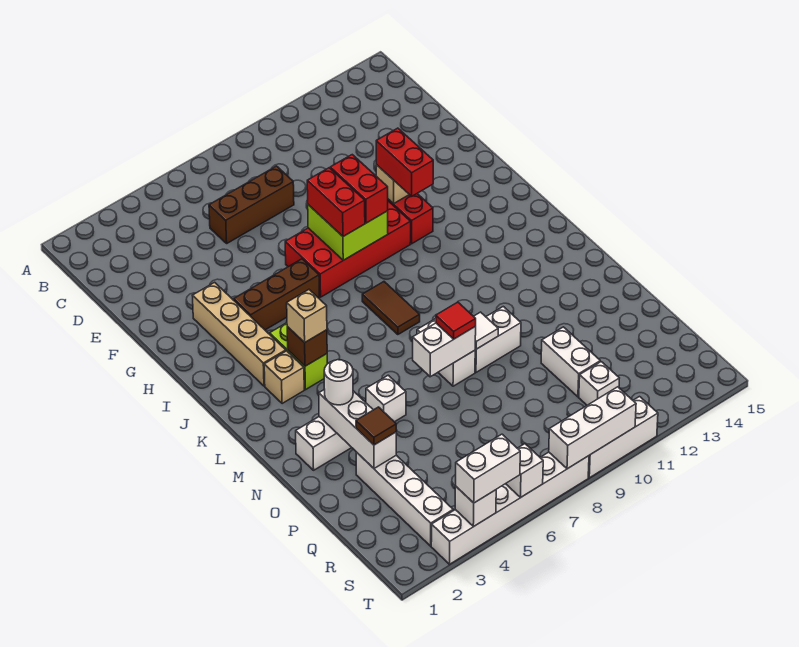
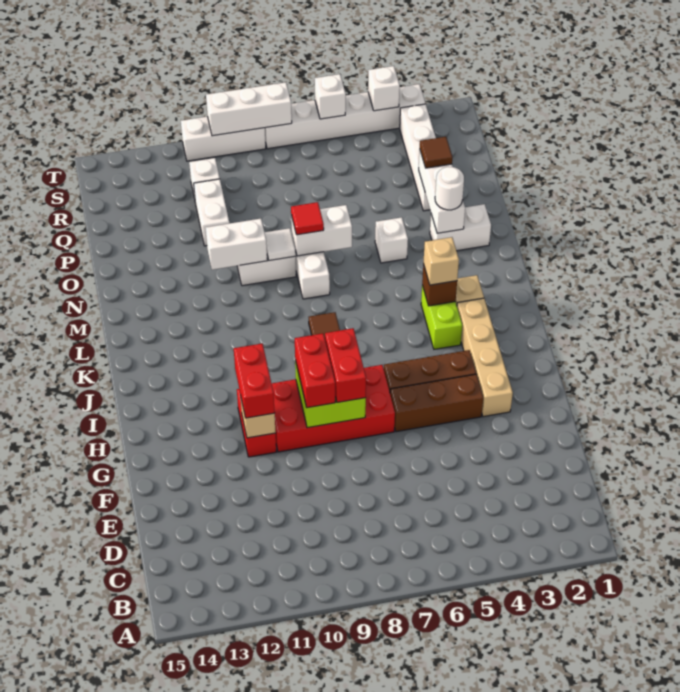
brown 1x3 brick [209,166,294,243] -> brown 1x3 brick moved to [390,374,483,432]
white 1x2 brick [456,434,520,503] -> white 1x2 brick moved to [206,219,267,270]

